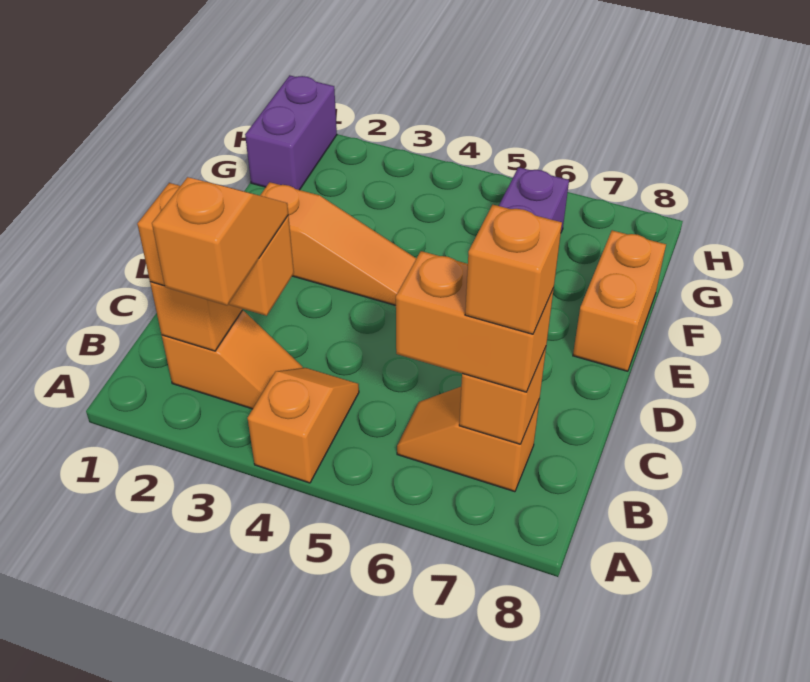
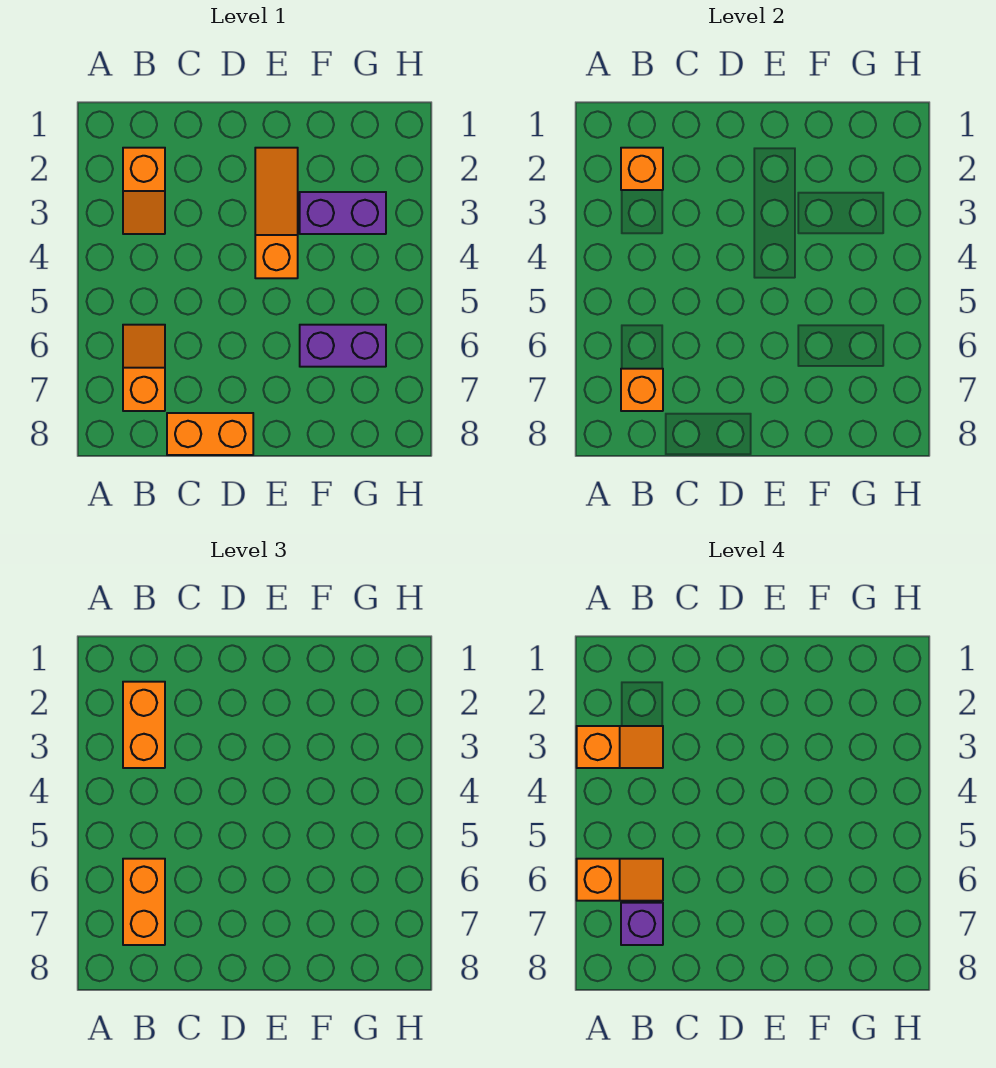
orange 1x2 slope [248,368,359,483] -> orange 1x2 slope moved to [577,859,663,901]
orange 1x1 brick [465,205,562,334] -> purple 1x1 brick [621,903,663,945]
orange 1x3 slope [260,182,416,305] -> orange 1x3 slope turned to [255,148,298,278]
orange 1x2 brick [573,230,666,371] -> orange 1x2 brick moved to [167,413,253,455]
purple 1x2 brick [245,75,337,190] -> purple 1x2 brick moved to [300,192,386,234]

